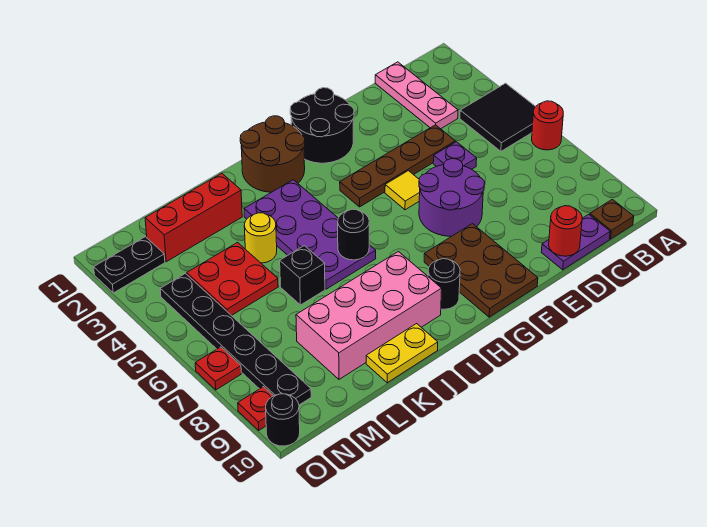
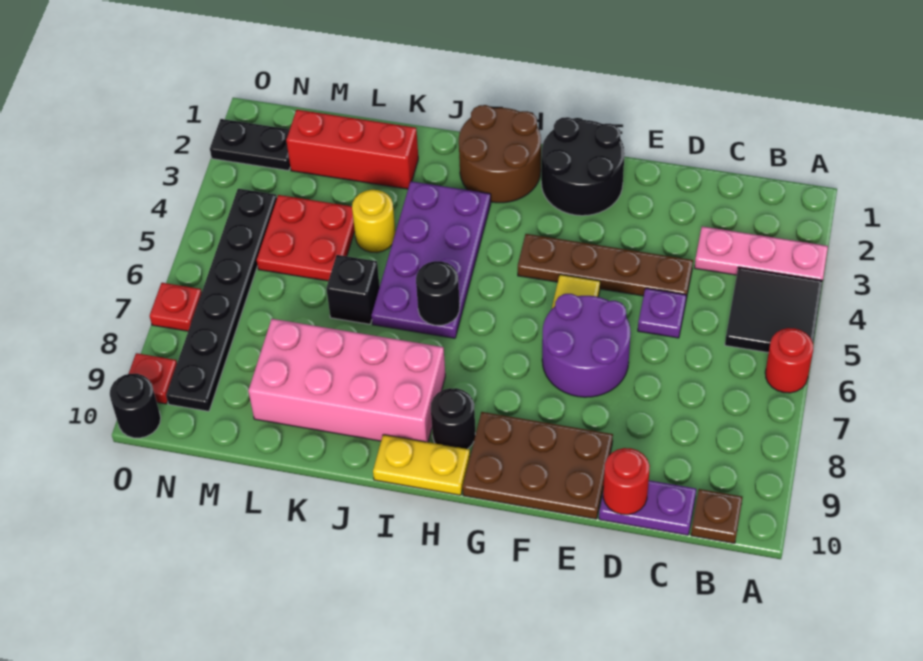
pink 1x3 plate [375,62,458,129] -> pink 1x3 plate turned to [695,226,828,280]
brown 2x3 plate [424,224,538,317] -> brown 2x3 plate turned to [463,412,613,519]
yellow 1x2 plate [366,324,438,383] -> yellow 1x2 plate moved to [373,435,470,495]

